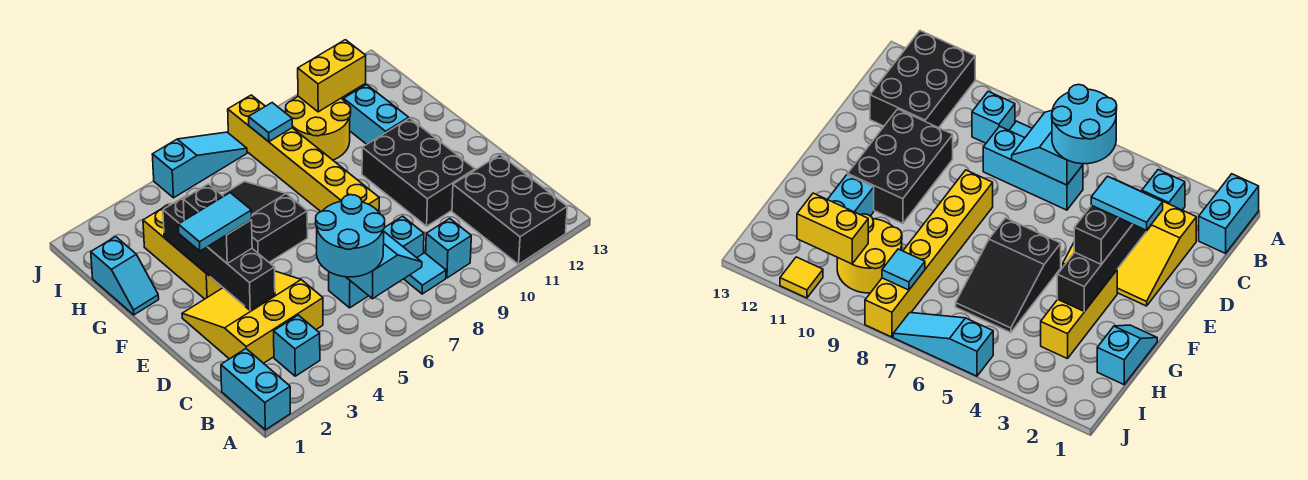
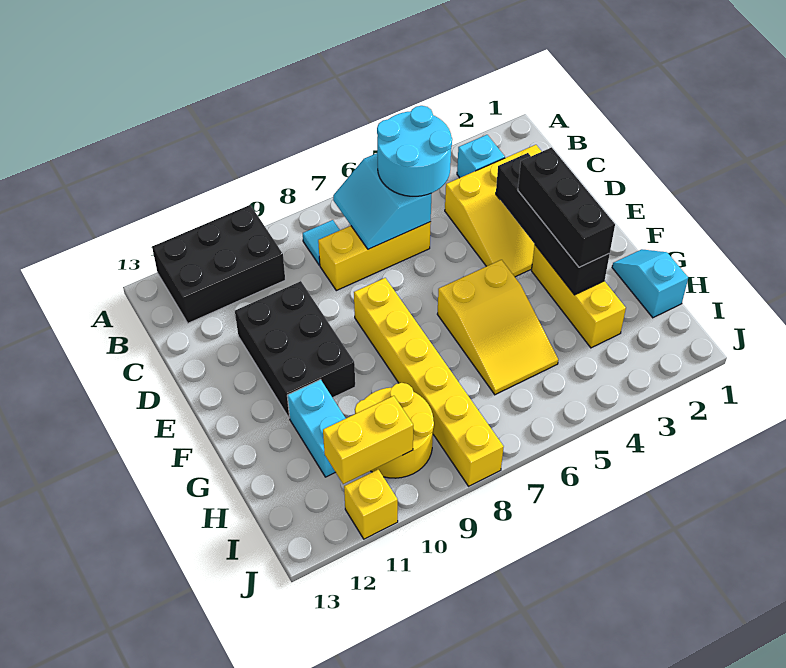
cyan 1x2 brick [221,349,290,430] -> none
black 2x3 brick [452,155,567,264] -> black 2x3 brick turned to [152,205,285,323]
cyan 1x1 brick [426,219,471,278] -> none
cyan 1x3 brick [329,216,424,308] -> yellow 1x3 brick [318,222,431,291]
cyan 1x2 tile [178,193,252,251] -> none
black 1x2 brick [183,184,252,264] -> black 1x3 brick [518,147,615,267]
black 2x3 slope [222,181,308,262] -> yellow 2x3 slope [437,260,558,395]
cyan 1x1 tile [249,103,292,142] -> none
cyan 1x3 slope [152,132,247,198] -> none
yellow 1x1 tile [780,257,823,298] -> yellow 1x1 brick [344,470,398,539]

